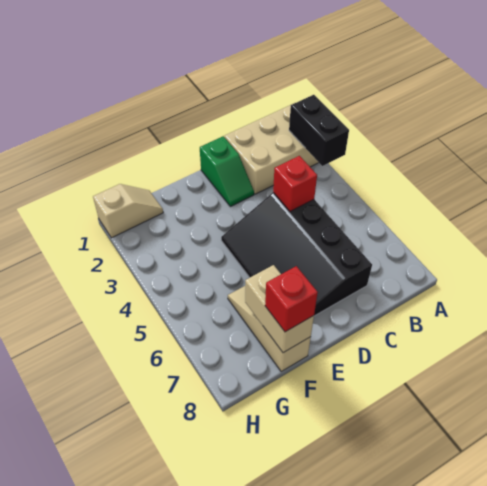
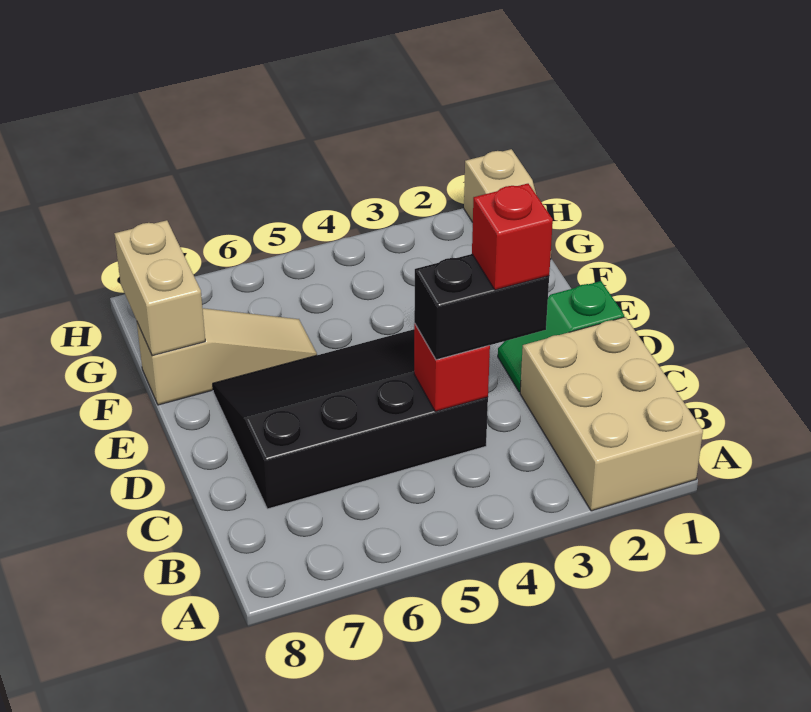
black 1x2 brick [289,95,349,166] -> black 1x2 brick moved to [414,254,549,360]
tan 1x2 brick [245,265,314,353] -> tan 1x2 brick turned to [114,220,205,356]
red 1x1 brick [265,266,318,332] -> red 1x1 brick moved to [472,184,553,290]

